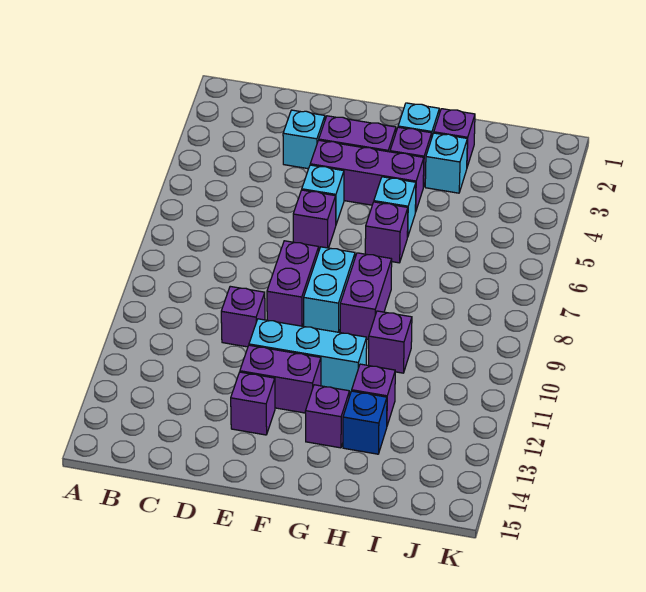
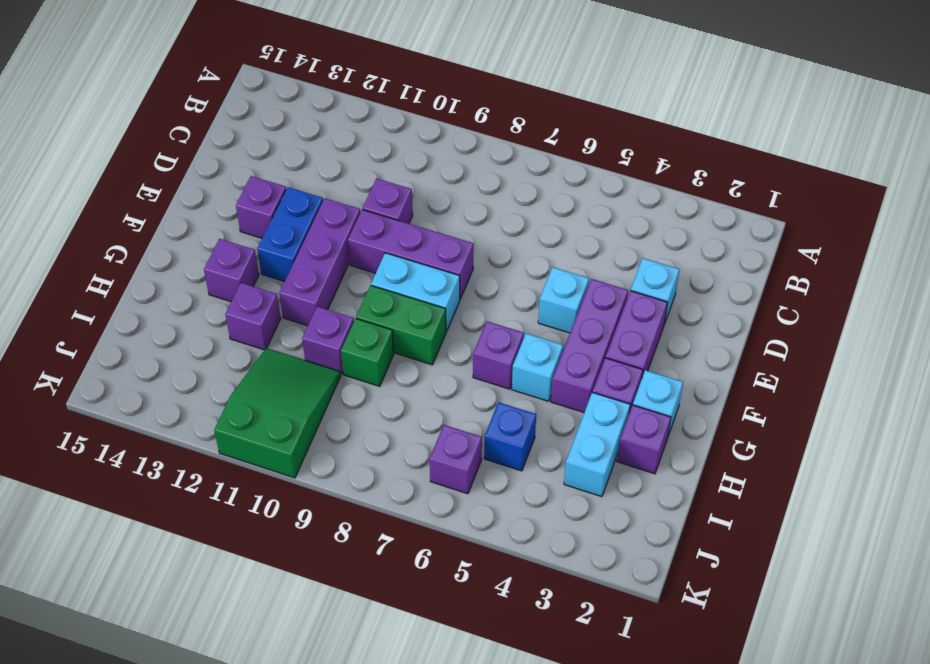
purple 1x1 brick [293,190,336,250] -> purple 1x1 brick moved to [430,425,482,494]
purple 1x2 brick [267,241,319,326] -> purple 1x3 brick [348,210,473,299]
cyan 1x3 brick [249,319,367,392] -> purple 1x3 brick [280,199,360,326]
purple 1x2 brick [240,345,321,413] -> blue 1x2 brick [258,187,323,281]
purple 1x2 brick [340,253,392,340] -> green 1x2 brick [356,285,446,365]
cyan 1x1 brick [425,133,467,193] -> cyan 1x2 brick [564,392,630,497]
none -> green 1x1 brick [341,319,394,386]
blue 1x1 brick [343,391,387,454] -> blue 1x1 brick moved to [484,402,536,471]
none -> green 2x3 slope [214,348,341,478]

